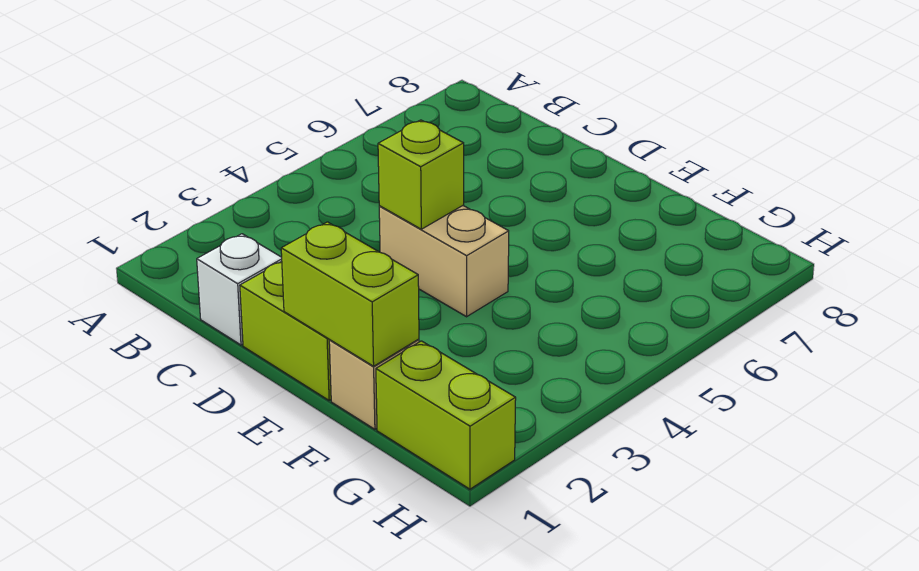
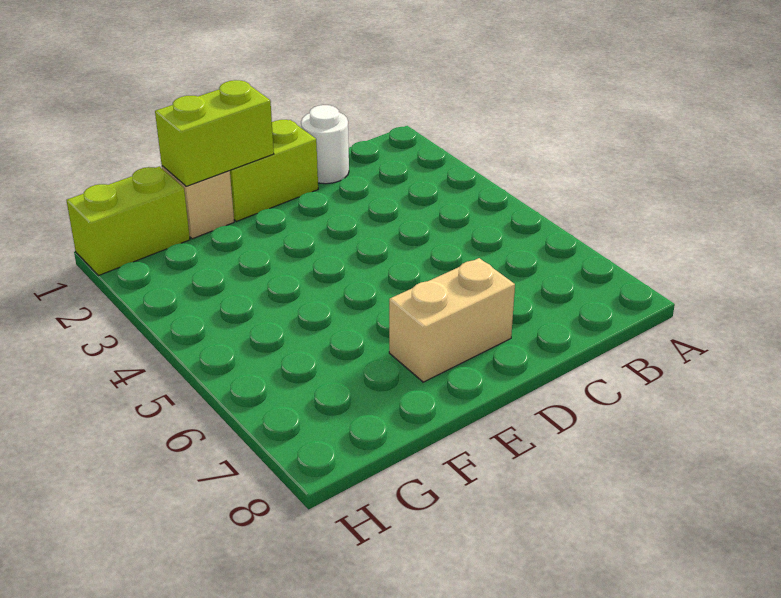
white 1x1 brick [197,234,282,345] -> white 1x1 round brick [301,105,349,184]
tan 1x2 brick [379,206,509,317] -> tan 1x2 brick moved to [389,258,515,382]
lime 1x1 brick [378,120,464,229] -> none

